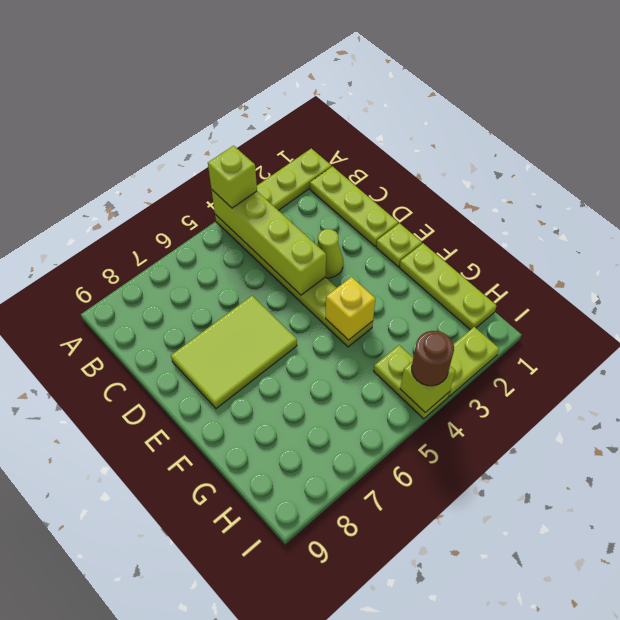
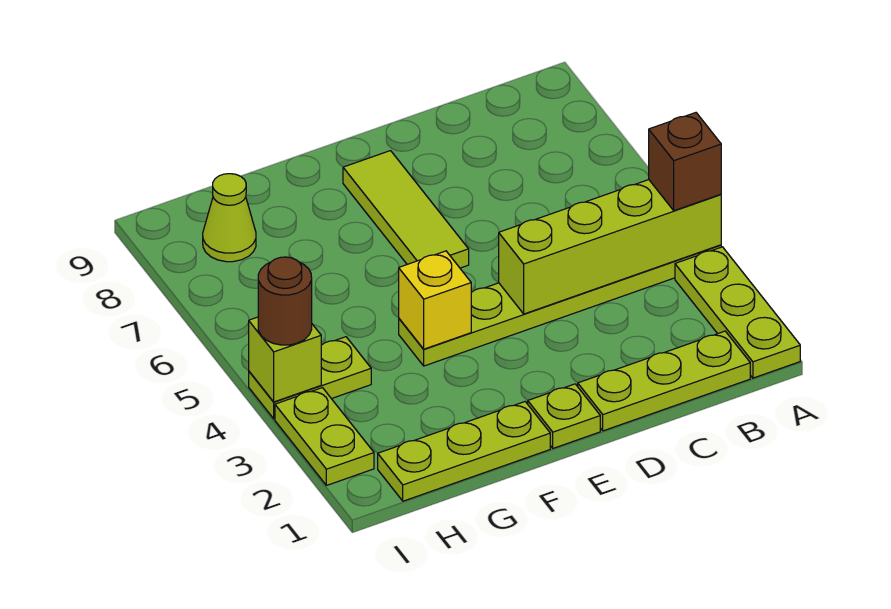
lime 1x1 brick [208,146,257,208] -> brown 1x1 brick [649,113,721,211]
lime 1x1 cone [317,229,343,278] -> lime 1x1 cone moved to [203,174,256,262]
lime 2x3 tile [171,296,297,409] -> lime 1x3 tile [343,151,469,268]

